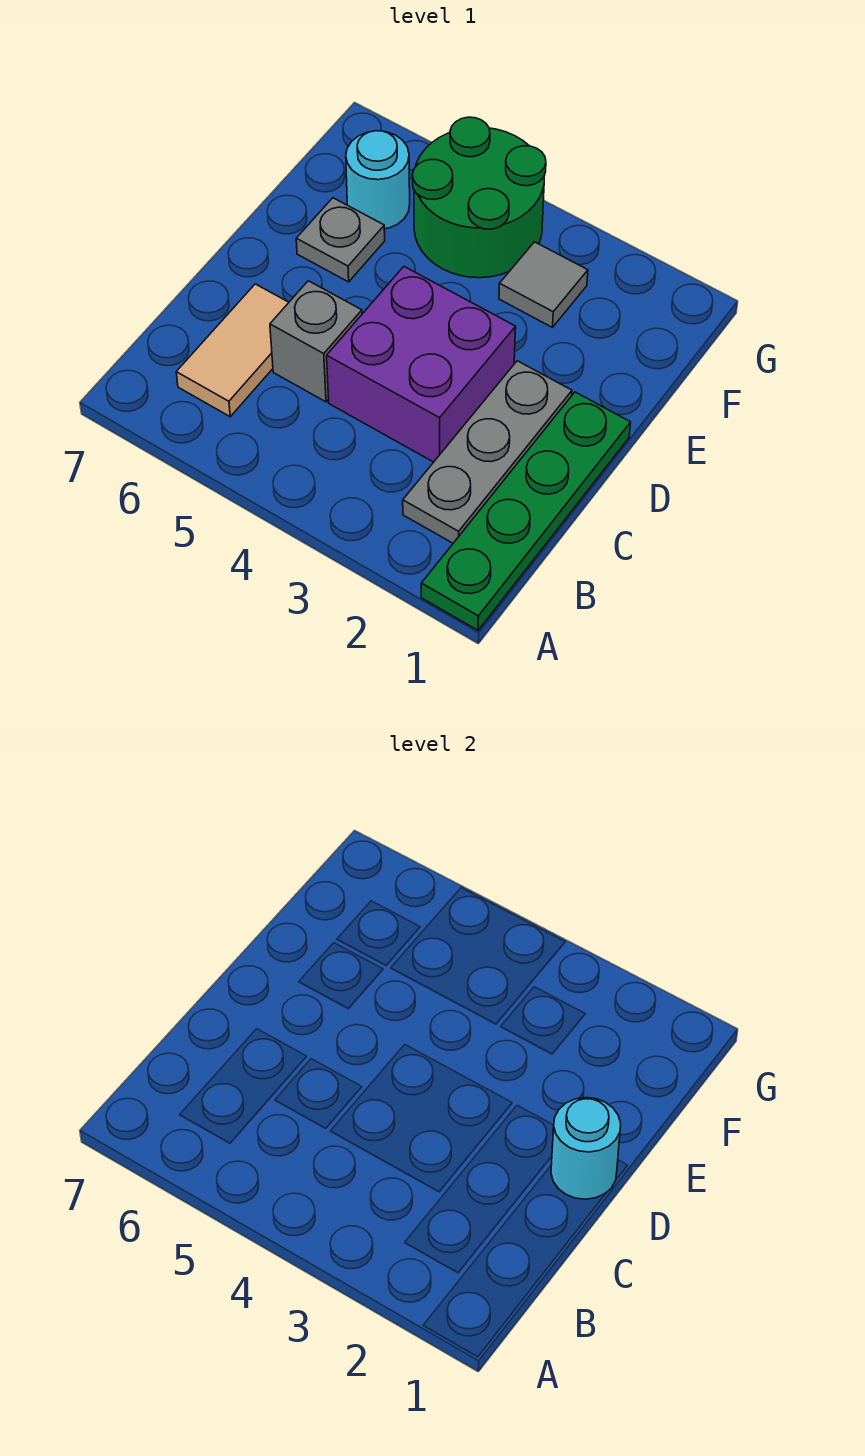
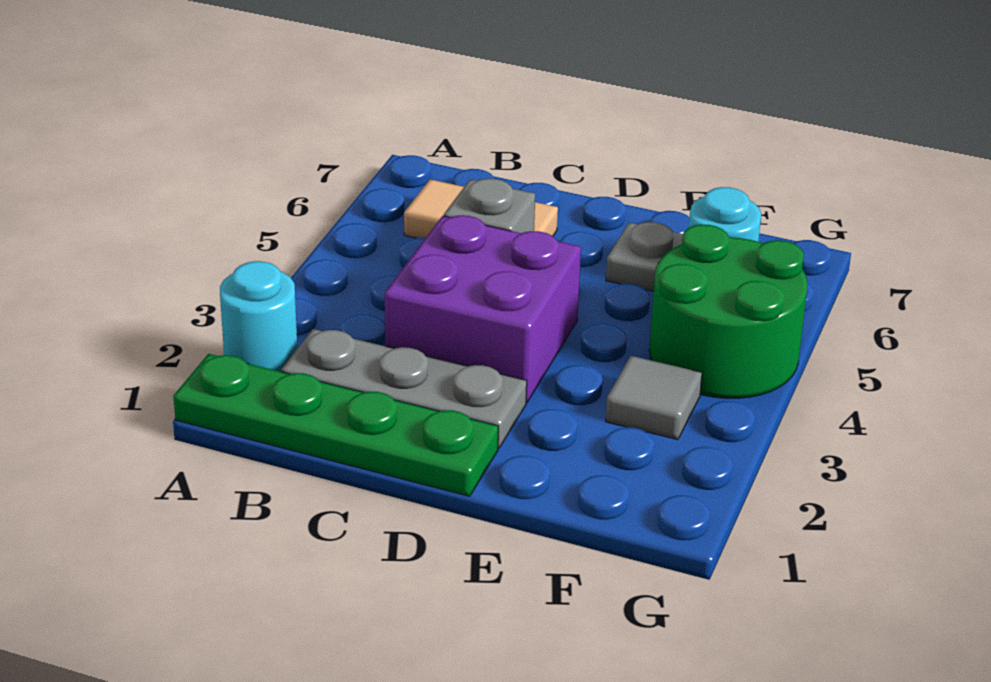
cyan 1x1 round brick [551,1098,621,1199] -> cyan 1x1 round brick moved to [220,261,297,372]

